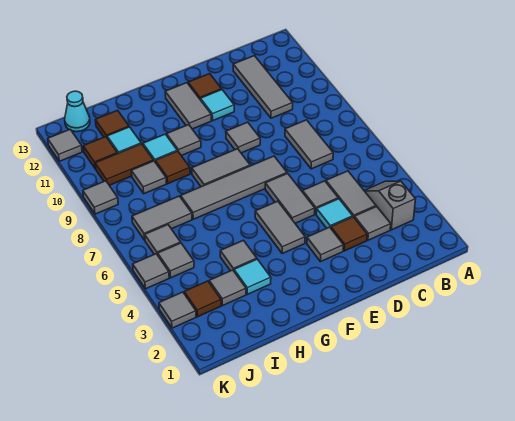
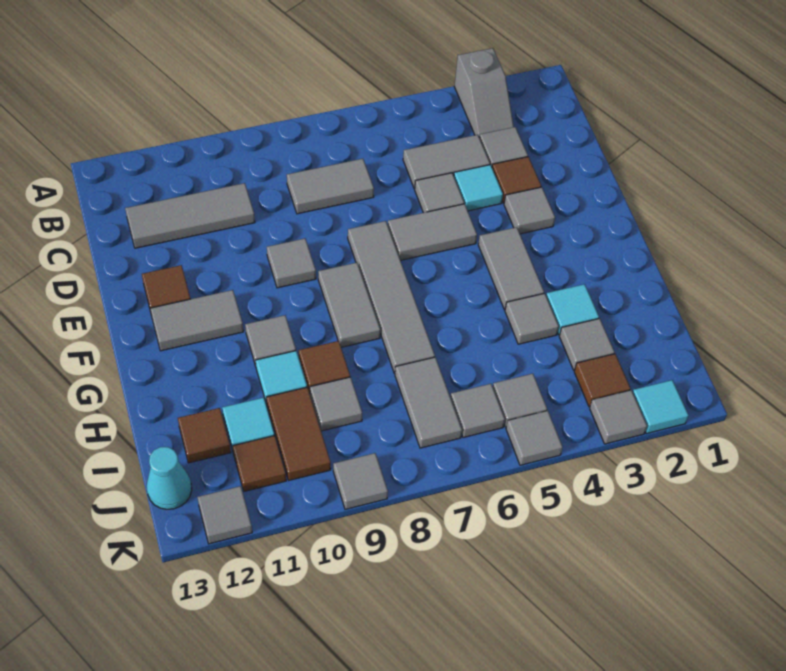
grey 1x2 slope [364,181,415,230] -> grey 1x2 slope turned to [454,48,514,137]
cyan 1x1 tile [201,90,234,120] -> cyan 1x1 tile moved to [633,380,689,434]
grey 1x2 tile [255,201,305,253] -> grey 1x2 tile turned to [478,227,544,310]

